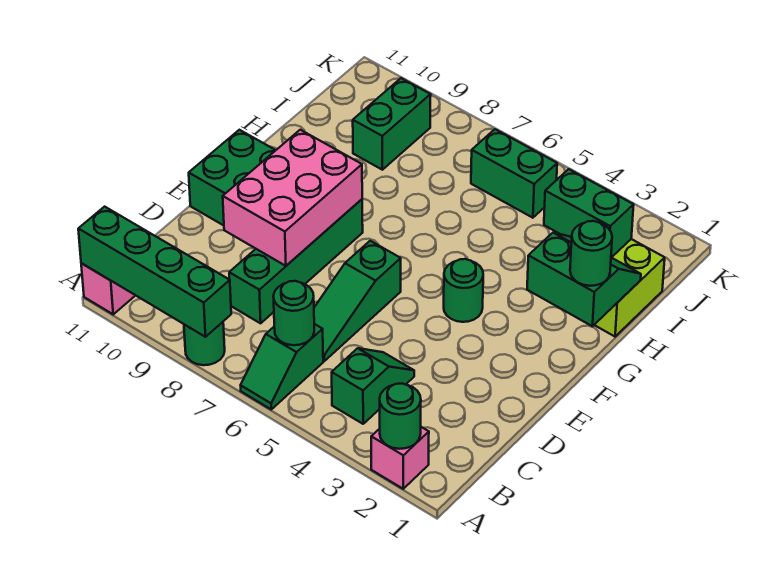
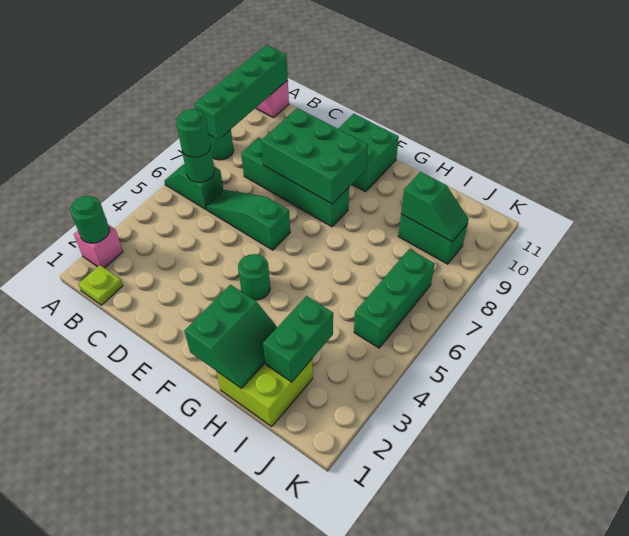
none -> lime 1x1 plate [79,265,123,305]
green 1x2 slope [332,348,414,424] -> green 1x2 slope moved to [401,172,469,242]
pink 2x3 brick [223,130,362,266] -> green 2x3 brick [261,108,368,204]
green 1x1 round brick [570,221,612,286] -> green 1x1 round brick moved to [176,109,210,157]
green 1x2 brick [471,129,557,218] -> green 1x3 brick [354,249,435,348]

